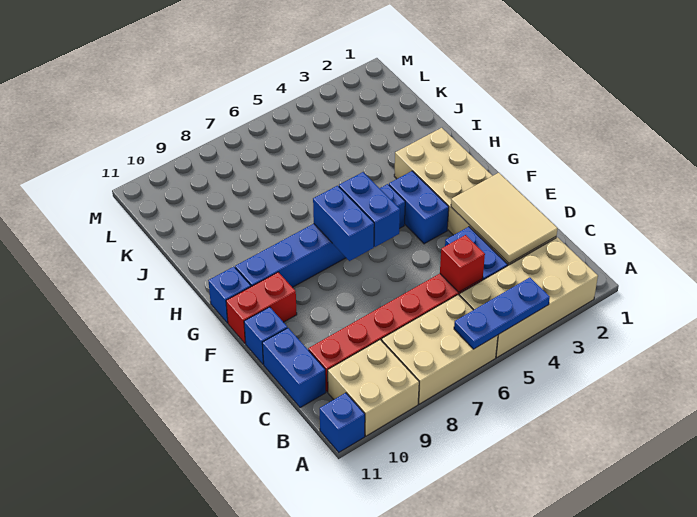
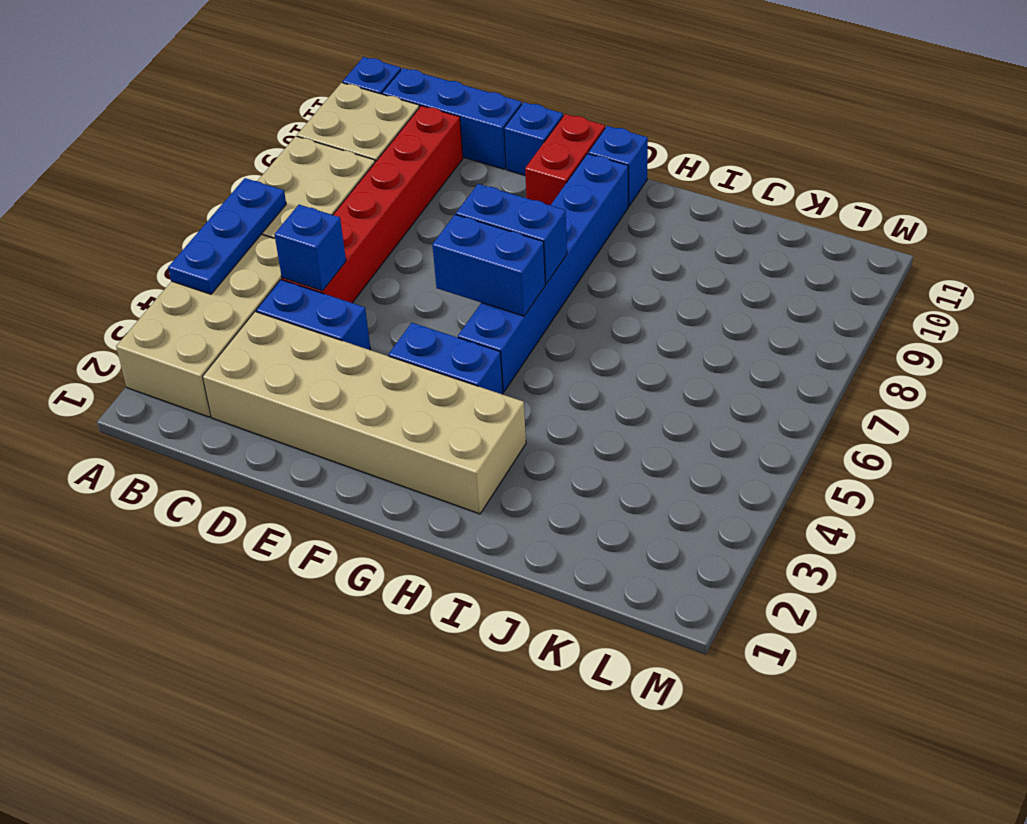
tan 2x3 tile [451,173,558,263] -> none
red 1x1 brick [440,235,485,292] -> blue 1x1 brick [274,205,346,291]
blue 1x2 brick [262,328,326,408] -> blue 1x3 brick [382,68,522,169]

